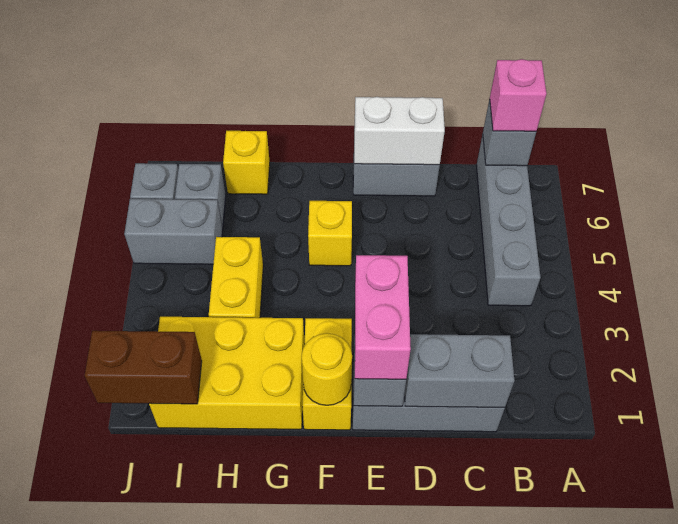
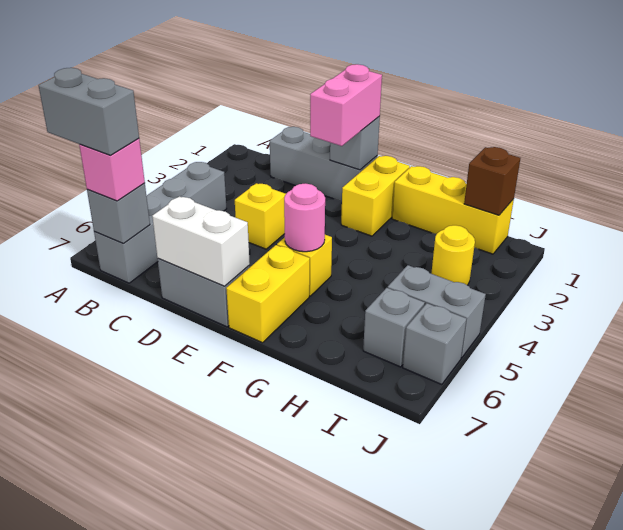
grey 1x2 brick [405,334,515,407] -> grey 1x2 brick moved to [38,68,139,155]
yellow 1x1 round brick [302,333,352,405] -> yellow 1x1 round brick moved to [431,225,475,285]
none -> pink 1x1 round brick [284,183,325,252]
yellow 2x3 brick [149,317,305,429] -> yellow 1x3 brick [392,166,514,254]
yellow 1x2 brick [209,237,263,318] -> yellow 1x2 brick moved to [226,245,310,343]
yellow 1x1 brick [223,131,270,194] -> yellow 1x1 brick moved to [235,183,286,249]
brown 1x2 brick [85,331,202,404] -> brown 1x1 brick [464,147,520,215]

